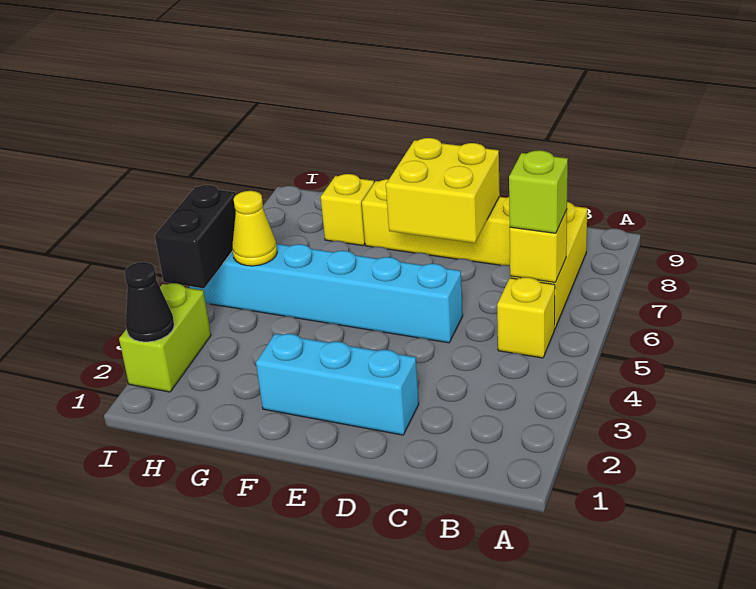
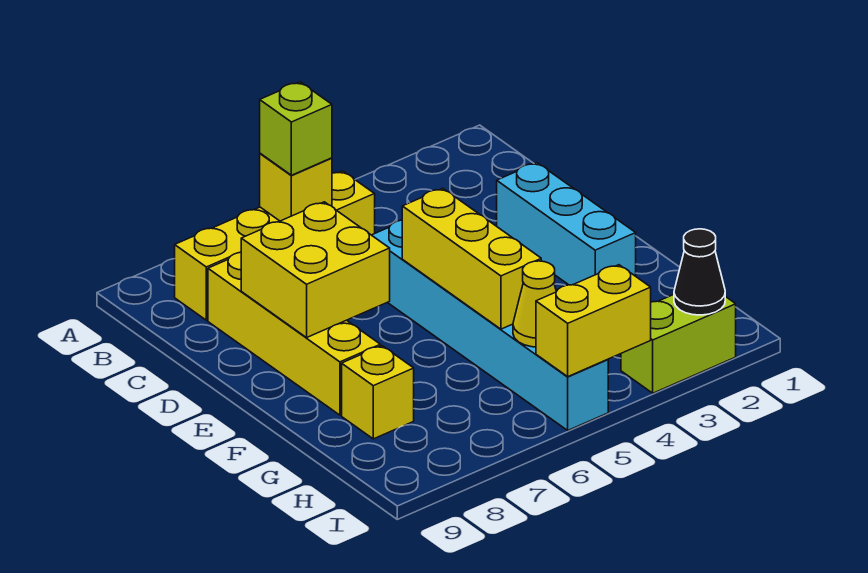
none -> yellow 1x3 brick [402,188,541,329]
black 1x2 brick [155,185,236,288] -> yellow 1x2 brick [536,265,651,376]

